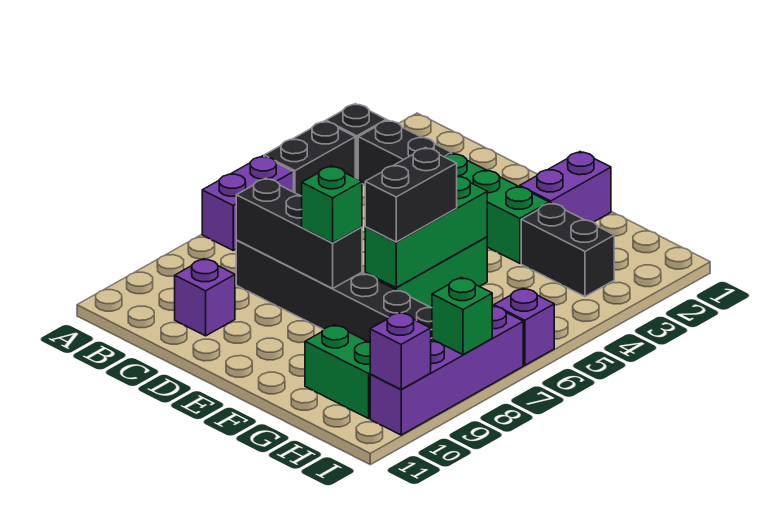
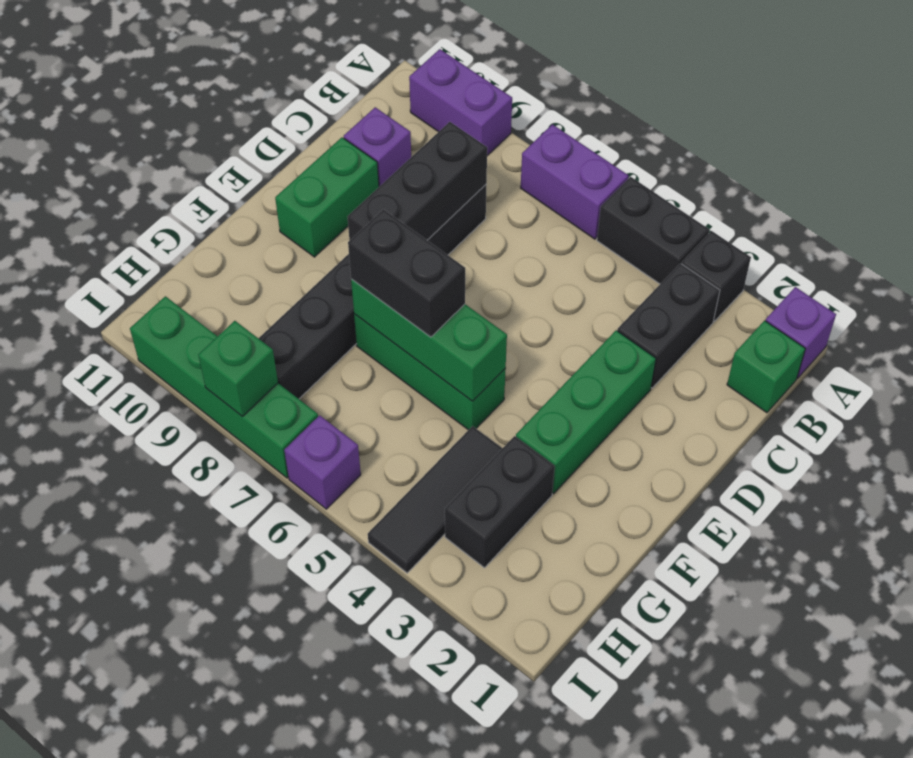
green 1x1 brick [302,166,362,243] -> green 1x1 brick moved to [727,321,805,413]
purple 1x2 brick [520,152,611,222] -> purple 1x2 brick moved to [409,49,512,156]
none -> black 1x3 tile [368,426,502,573]
green 1x2 brick [305,325,371,418] -> green 1x2 brick moved to [275,137,379,257]
purple 1x4 brick [370,306,523,435] -> green 1x4 brick [130,296,318,478]
purple 1x1 brick [370,312,431,390] -> purple 1x1 brick moved to [766,287,836,378]

